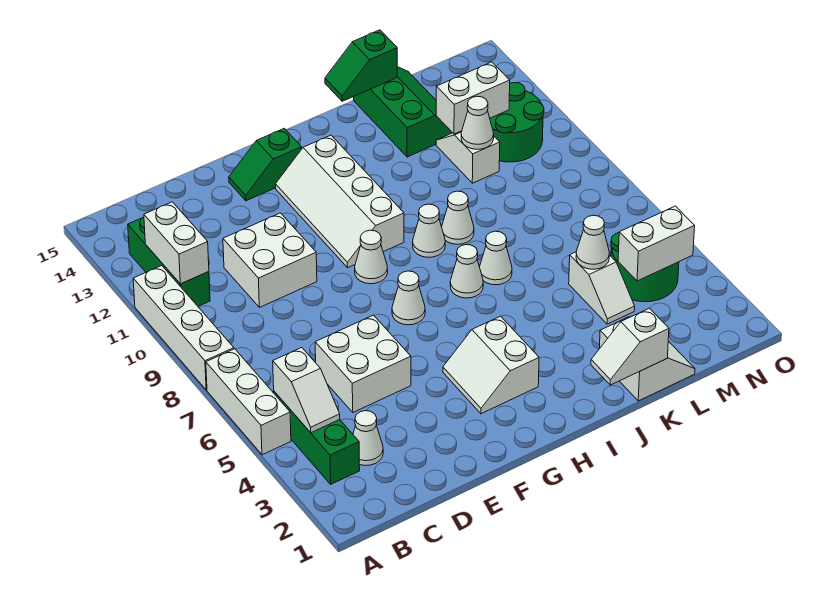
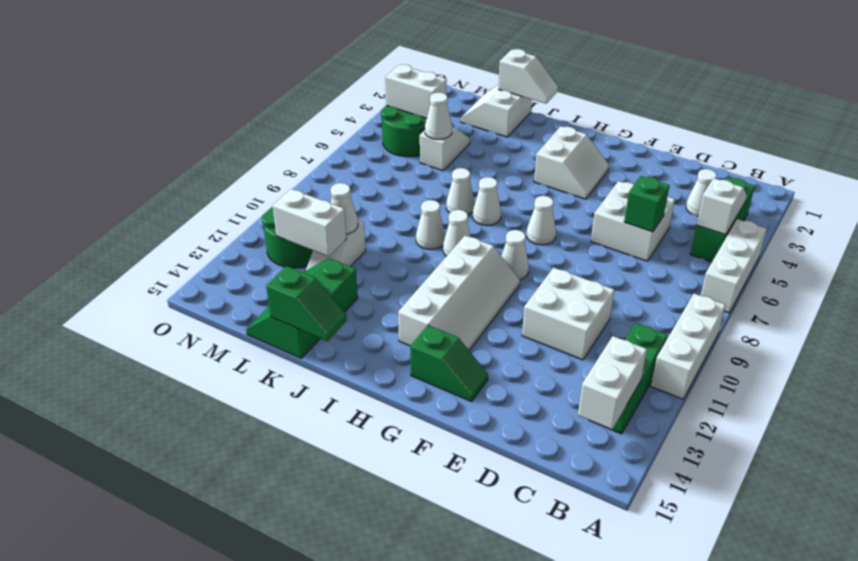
white 1x4 brick [133,266,234,390] -> white 1x3 brick [651,294,725,399]
white 1x2 brick [144,202,209,284] -> white 1x2 brick moved to [578,336,647,429]
none -> green 1x1 brick [624,176,669,232]

